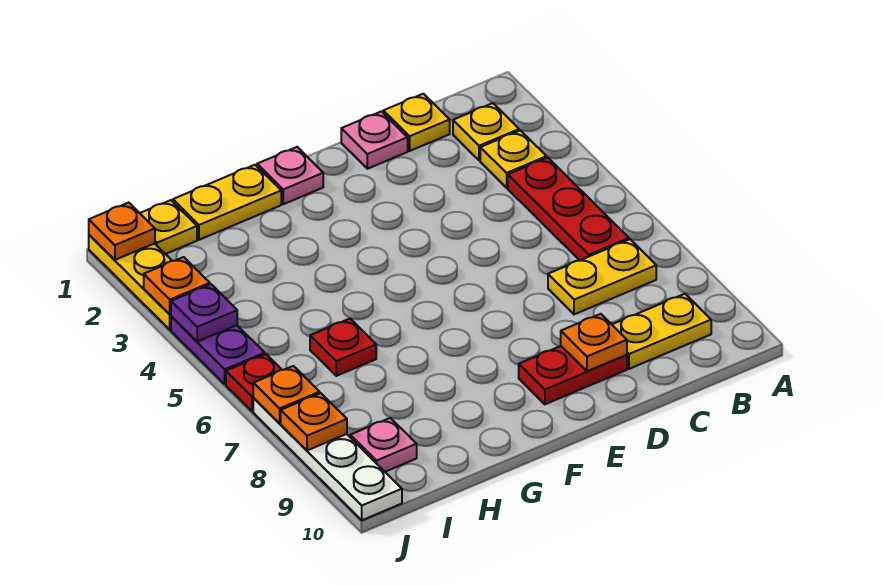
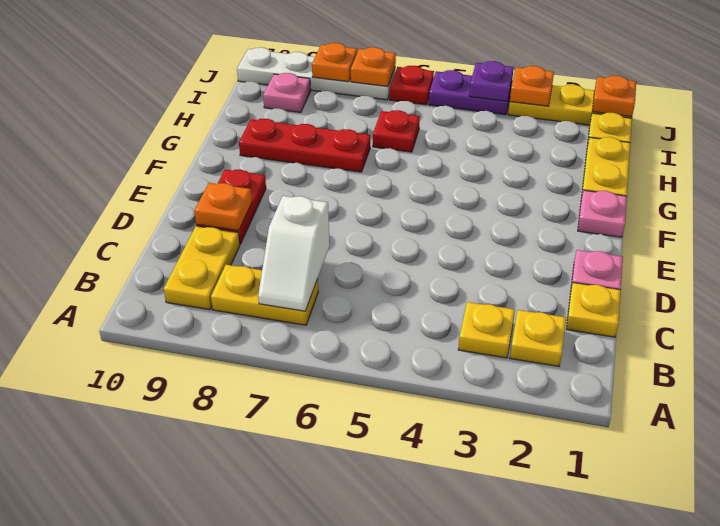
red 1x3 plate [508,158,629,260] -> red 1x3 plate moved to [239,119,370,172]
yellow 1x2 plate [548,239,656,314] -> yellow 1x2 plate turned to [211,265,318,325]
none -> white 1x2 slope [258,196,330,311]

